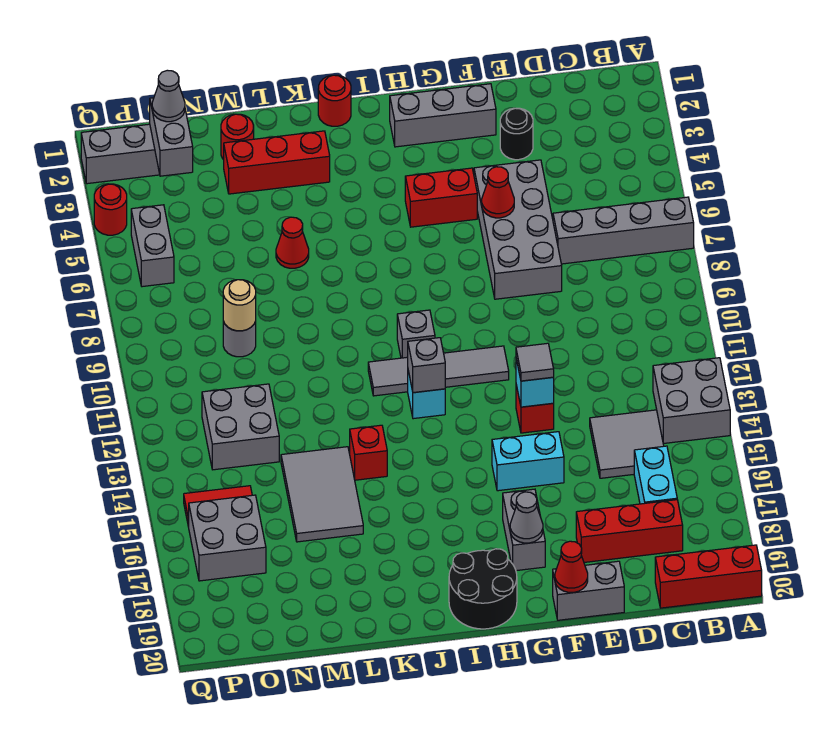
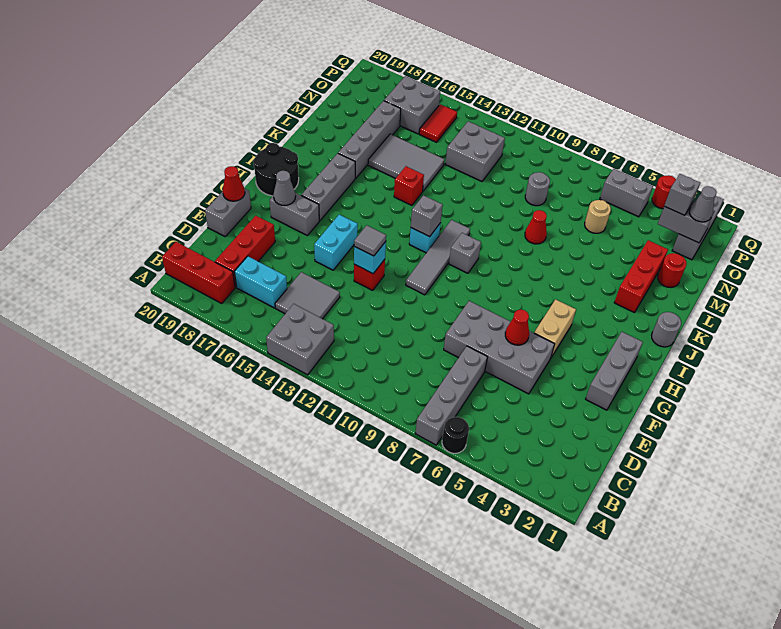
red 1x3 brick [655,545,762,608] -> red 1x3 brick turned to [162,242,235,303]
black 1x1 round brick [500,108,533,160] -> black 1x1 round brick moved to [442,417,469,453]
red 1x2 brick [405,168,477,227] -> tan 1x2 brick [534,299,576,357]
none -> grey 1x3 brick [301,153,356,221]
red 1x1 round brick [318,75,351,126] -> grey 1x1 round brick [652,312,681,347]
none -> grey 1x4 brick [338,101,401,178]
red 1x1 cone [276,217,309,268] -> red 1x1 cone moved to [525,210,547,244]
tan 1x1 round brick [223,280,256,331] -> tan 1x1 round brick moved to [585,200,611,233]
none -> grey 1x1 brick [664,174,700,215]

